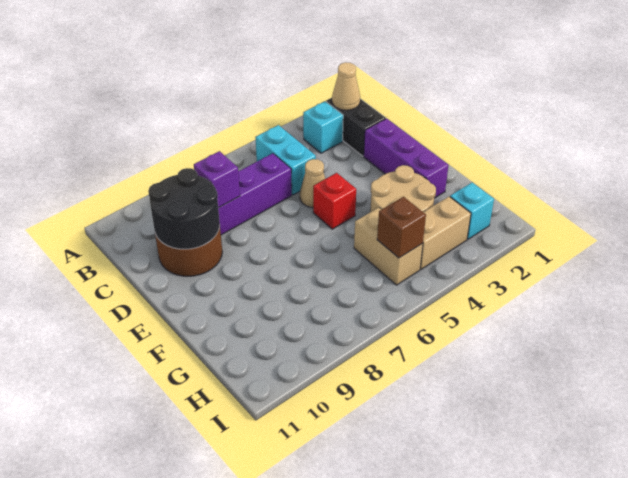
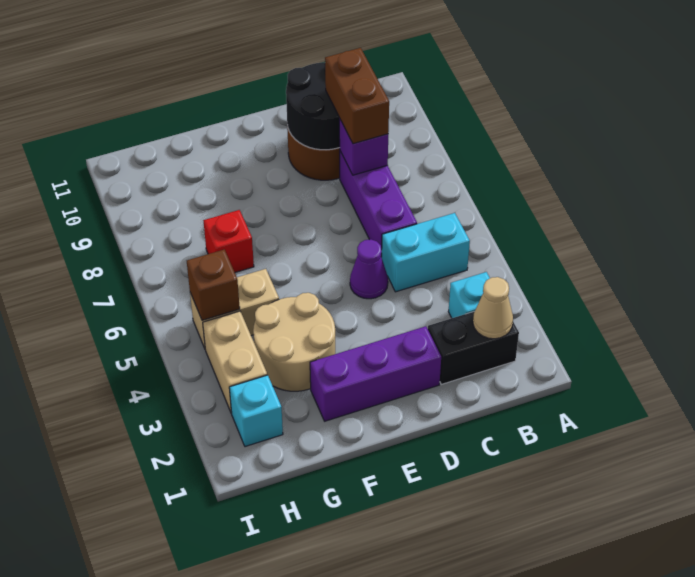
none -> brown 1x2 brick [325,48,389,144]
tan 1x1 cone [300,159,325,208] -> purple 1x1 cone [350,240,388,299]
red 1x1 brick [313,173,356,229] -> red 1x1 brick moved to [203,210,254,272]

